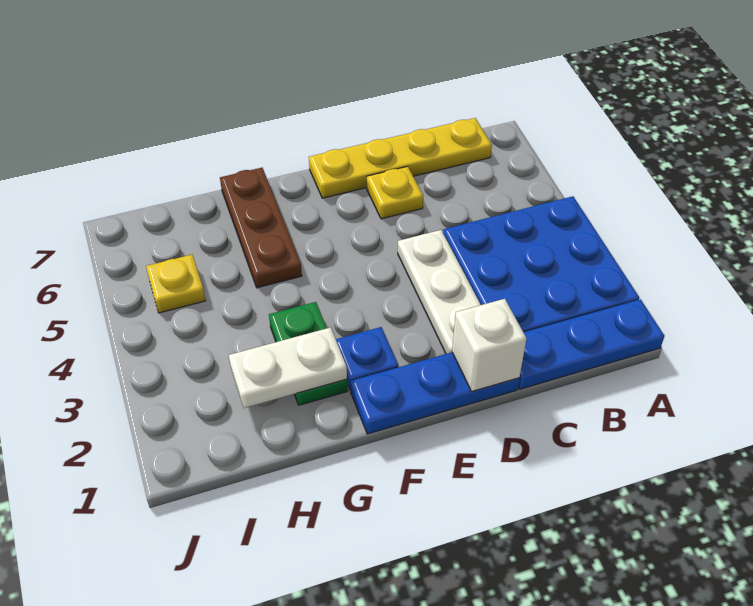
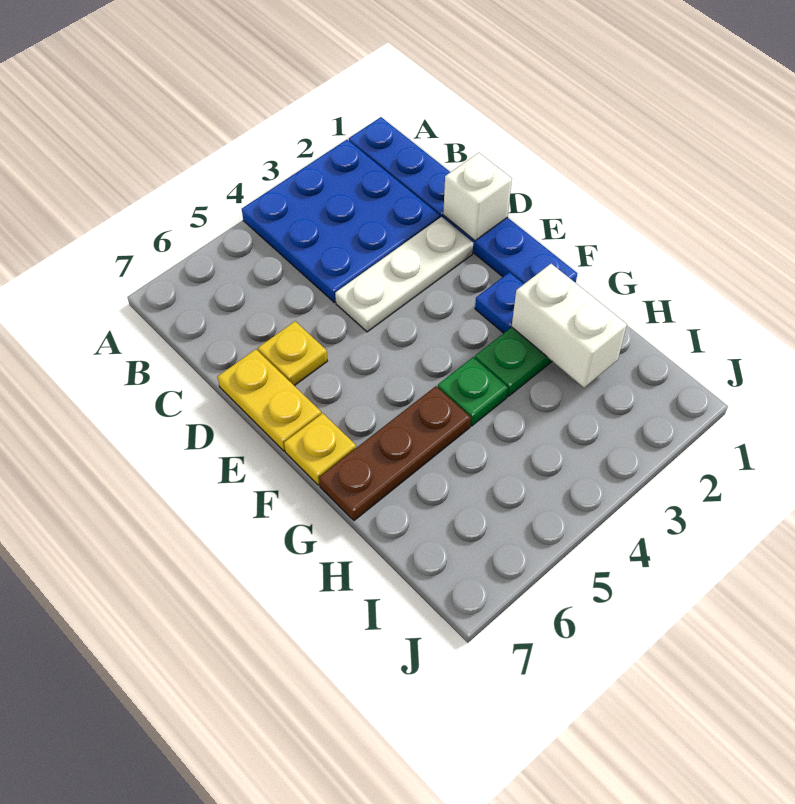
yellow 1x4 plate [309,118,492,198] -> yellow 1x2 plate [218,349,321,451]
white 1x2 plate [229,327,347,408] -> white 1x2 brick [512,264,627,388]
none -> green 1x1 plate [438,357,508,426]
yellow 1x1 plate [146,255,206,313] -> yellow 1x1 plate moved to [284,413,356,485]

